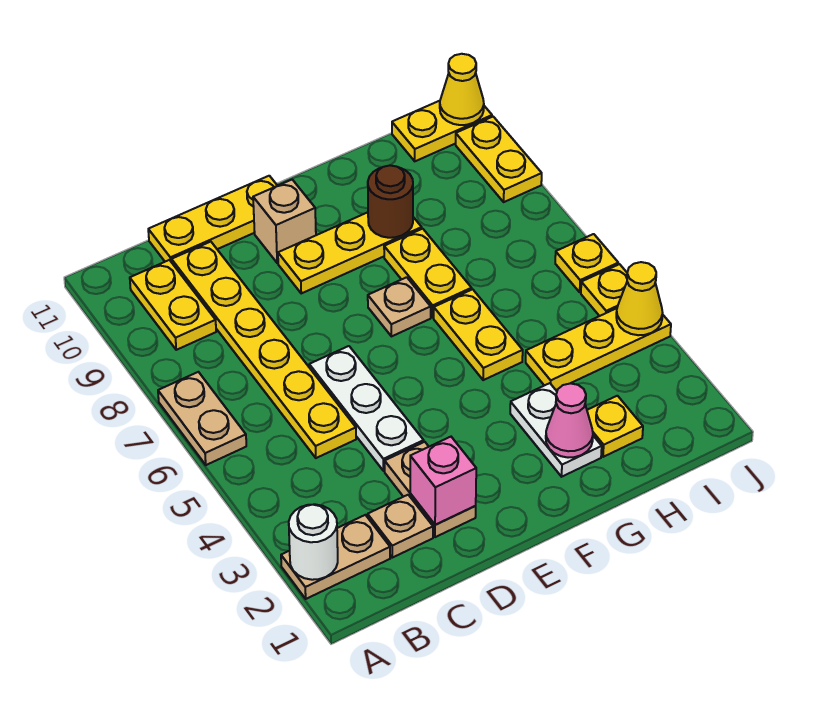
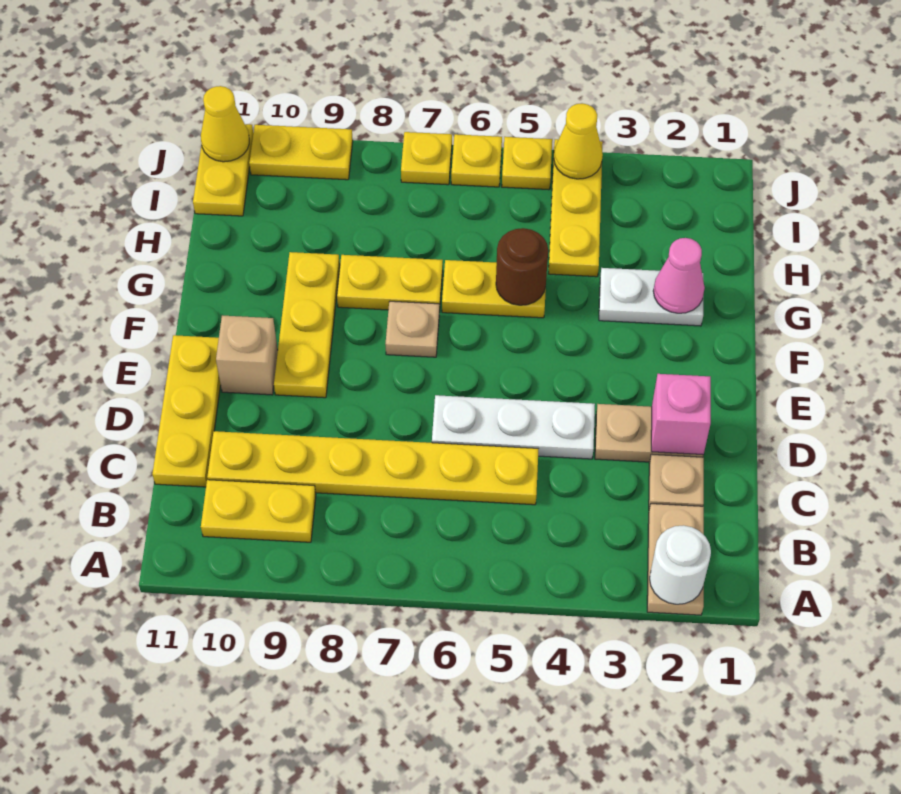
tan 1x2 plate [158,372,246,465] -> none
brown 1x1 round brick [368,165,413,238] -> brown 1x1 round brick moved to [496,228,548,305]
yellow 1x1 plate [587,396,643,457] -> yellow 1x1 plate moved to [401,132,452,185]

